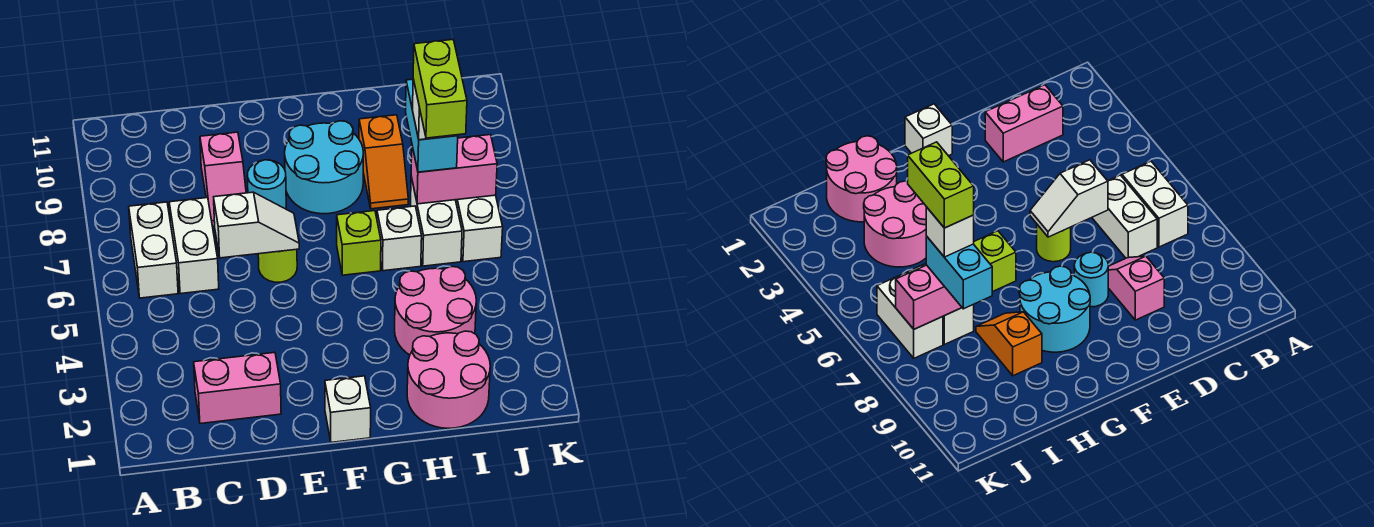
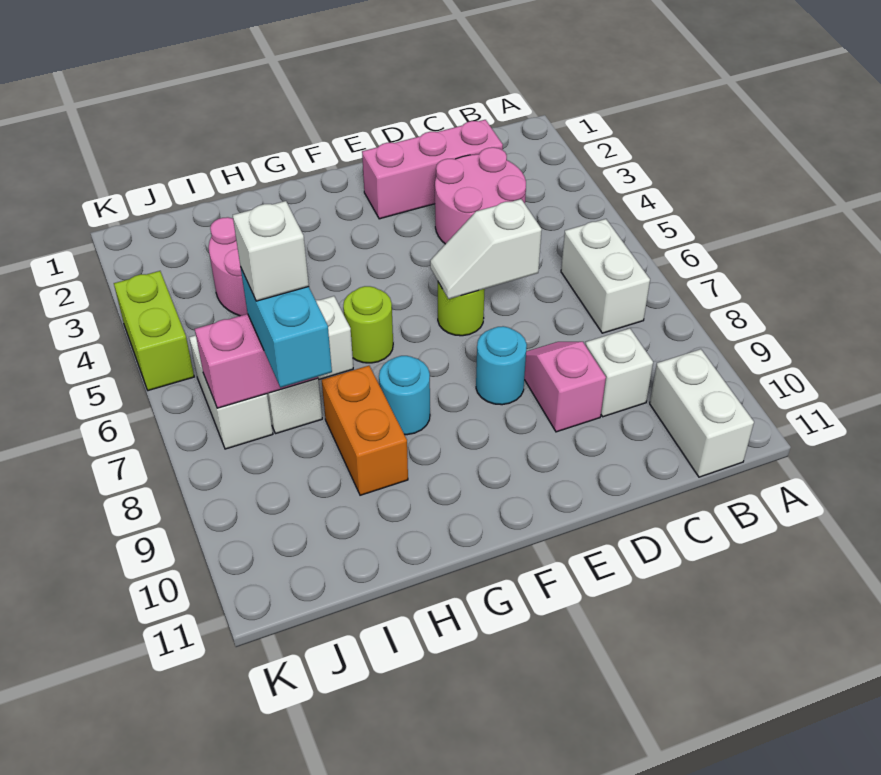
pink 1x2 brick [194,352,281,424] -> pink 1x3 brick [362,120,503,219]
white 1x2 brick [169,198,219,294] -> white 1x2 brick moved to [650,349,754,477]
white 1x1 brick [325,376,371,442] -> white 1x1 brick moved to [585,328,653,417]
cyan 2x2 round brick [285,121,363,214] -> cyan 1x1 round brick [379,356,430,435]
lime 1x1 brick [337,211,381,275] -> lime 1x1 round brick [343,286,393,363]
pink 2x2 round brick [407,331,490,428] -> pink 2x2 round brick moved to [435,147,526,244]
orange 1x2 slope [359,115,408,209] -> orange 1x2 brick [322,366,408,495]
lime 1x2 brick [413,40,467,138] -> lime 1x2 brick moved to [114,271,194,391]

